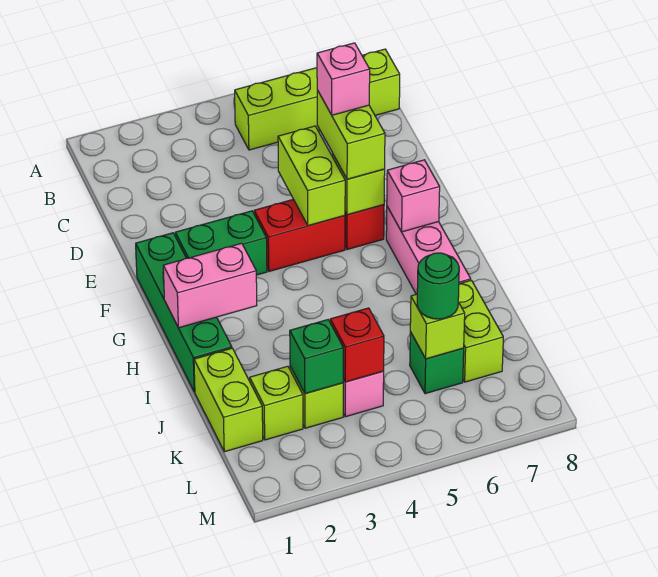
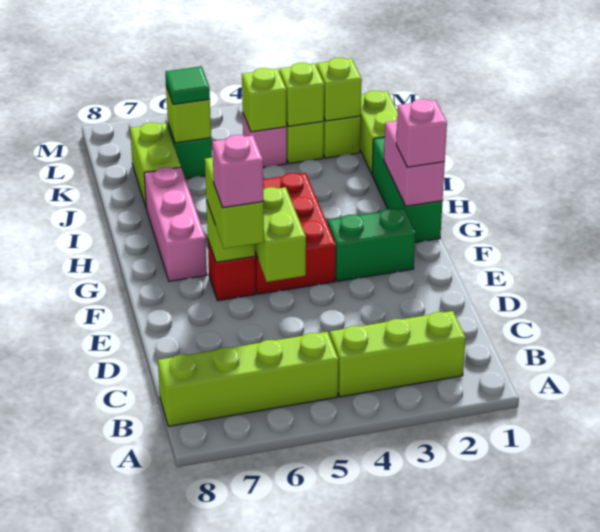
none -> lime 1x3 brick [330,311,466,397]
green 1x4 brick [136,233,232,392] -> green 1x3 brick [372,137,442,242]
red 1x2 brick [254,199,345,271] -> red 2x3 brick [255,173,336,294]
pink 1x1 brick [387,160,440,232] -> pink 1x1 brick moved to [396,99,447,167]
pink 1x2 brick [163,243,257,328] -> pink 1x2 brick turned to [384,121,445,206]
none -> lime 1x1 brick [317,58,362,121]
green 1x1 brick [290,320,343,394] -> lime 1x1 brick [279,63,324,126]
red 1x1 brick [330,308,384,382] -> lime 1x1 brick [242,68,286,132]
green 1x1 round brick [417,253,459,319] -> green 1x1 tile [165,66,210,104]

